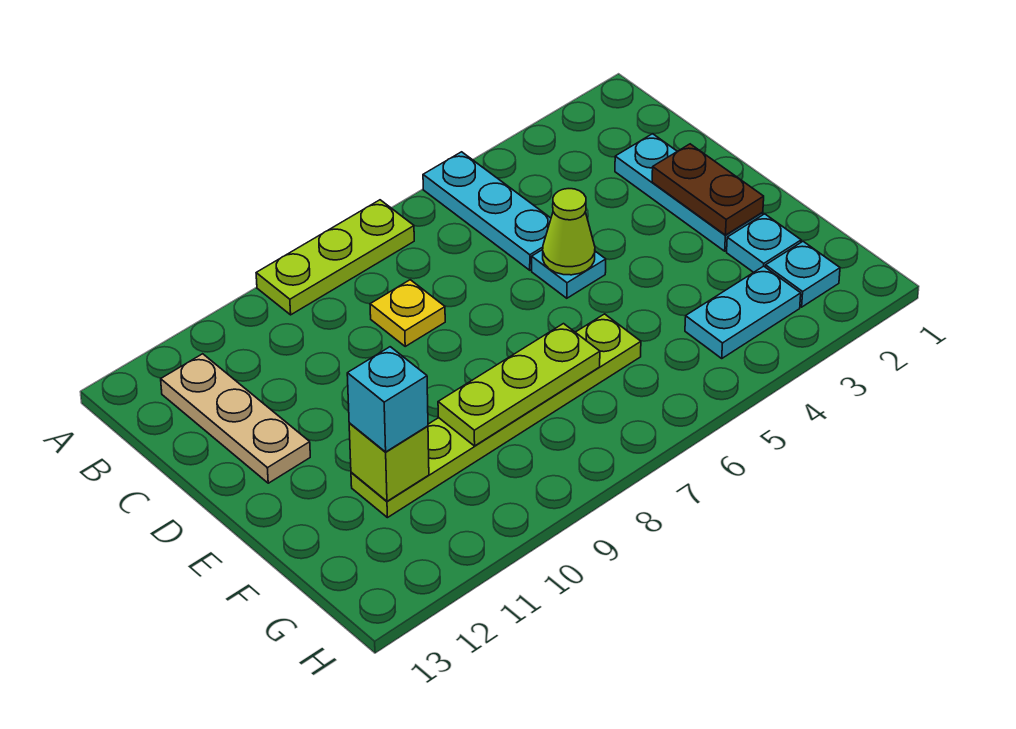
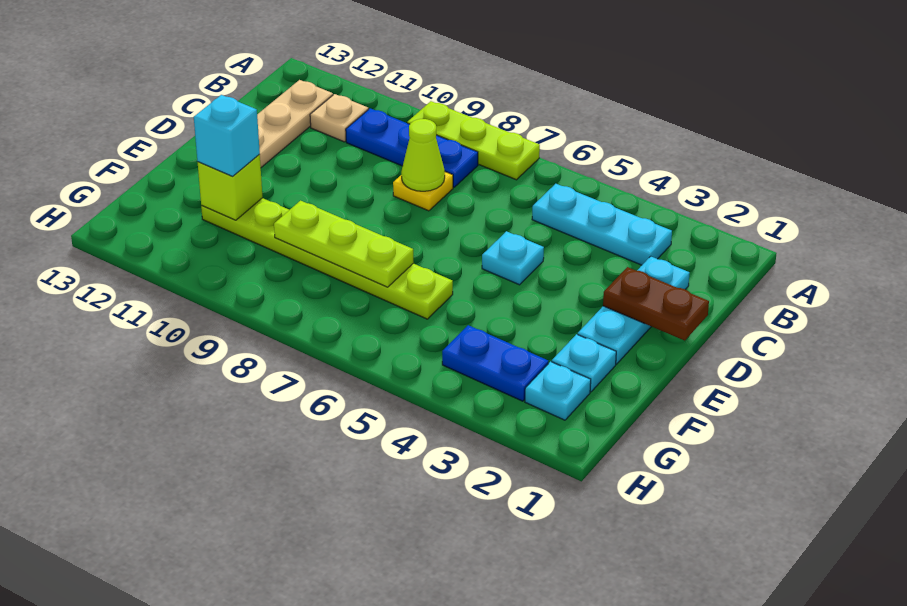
cyan 1x3 plate [423,152,551,270] -> cyan 1x3 plate turned to [532,184,672,265]
none -> blue 1x3 plate [346,108,478,187]
none -> tan 1x1 plate [310,94,368,142]
brown 1x2 plate [652,144,764,235] -> brown 1x2 plate turned to [603,267,709,341]
lime 1x1 cone [543,189,595,275] -> lime 1x1 cone moved to [401,119,445,191]
cyan 1x2 plate [685,266,801,358] -> blue 1x2 plate [442,325,548,401]

